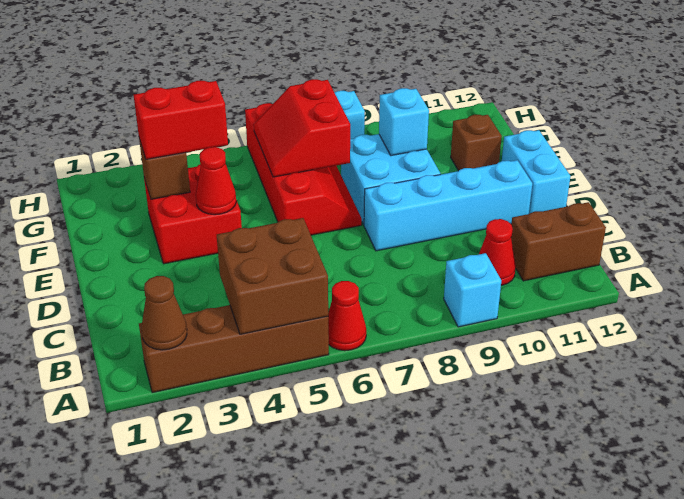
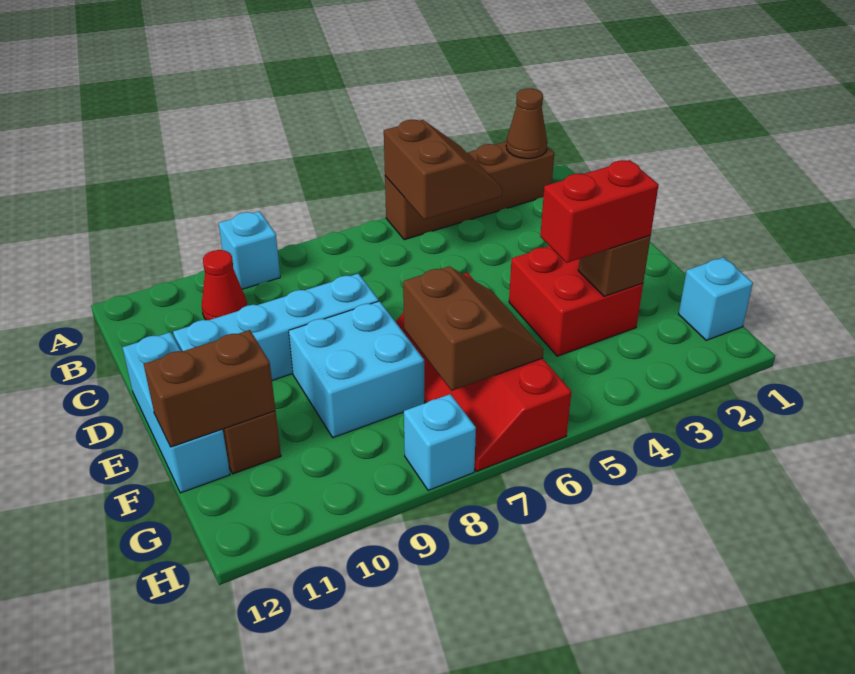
brown 2x2 brick [217,218,328,334] -> brown 2x2 slope [384,120,502,220]
red 1x1 cone [328,281,366,351] -> none
brown 1x2 brick [511,202,606,281] -> brown 1x2 brick moved to [144,330,275,447]
cyan 1x2 brick [502,130,571,214] -> cyan 1x3 brick [122,332,230,493]
red 1x1 cone [196,147,236,215] -> none
red 2x2 slope [254,79,350,177] -> brown 2x2 slope [403,266,544,391]
cyan 1x1 brick [379,88,429,156] -> cyan 1x1 brick moved to [679,257,753,340]

